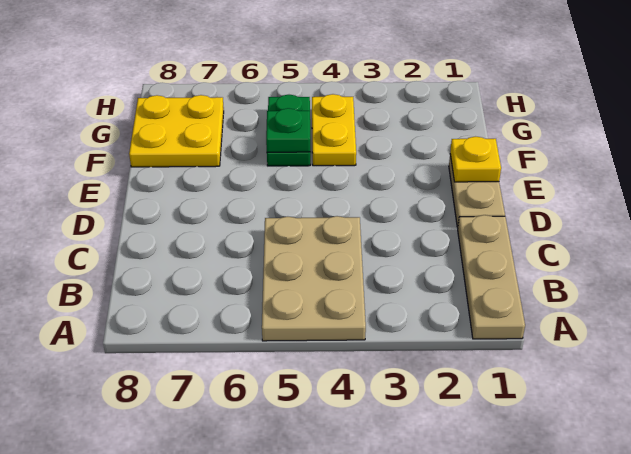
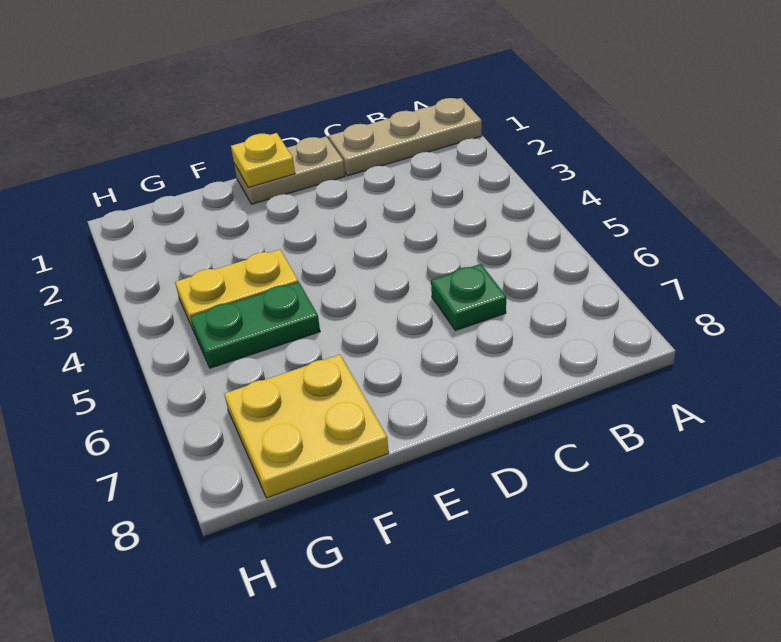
tan 2x3 plate [262,216,366,341] -> none
green 1x1 plate [266,108,310,152] -> green 1x1 plate moved to [431,264,506,330]

